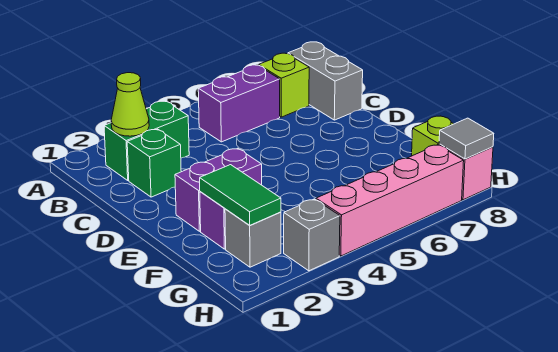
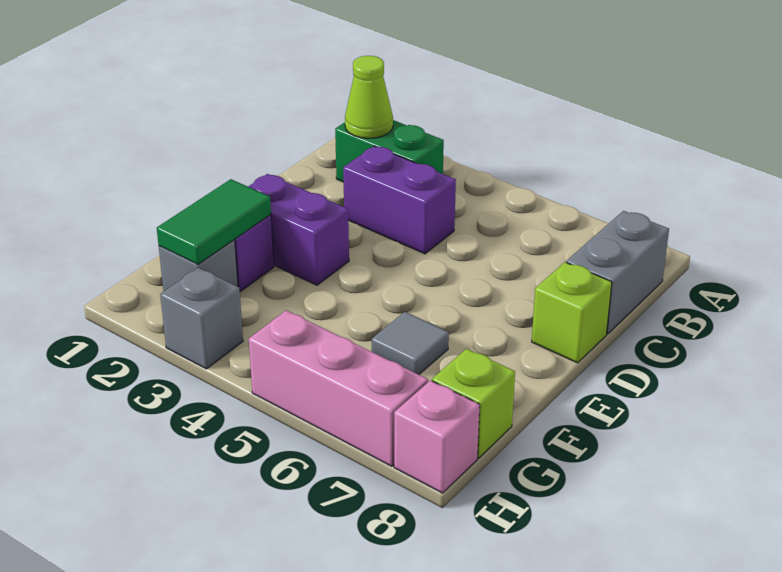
purple 1x2 brick [198,65,280,142] -> purple 1x2 brick moved to [343,146,456,254]
lime 1x1 brick [259,53,309,117] -> lime 1x1 brick moved to [532,262,612,363]
green 1x1 brick [127,129,181,197] -> none
pink 1x4 brick [316,145,464,256] -> pink 1x3 brick [249,310,428,466]
grey 1x1 tile [439,118,494,159] -> grey 1x1 tile moved to [372,312,449,375]

